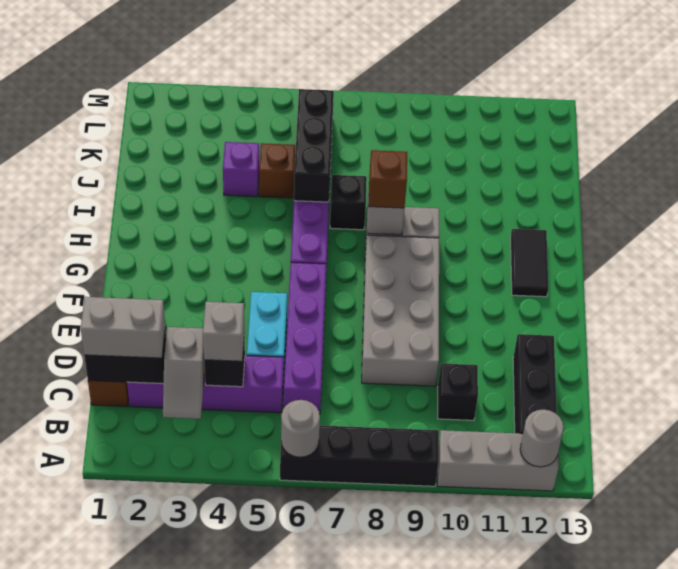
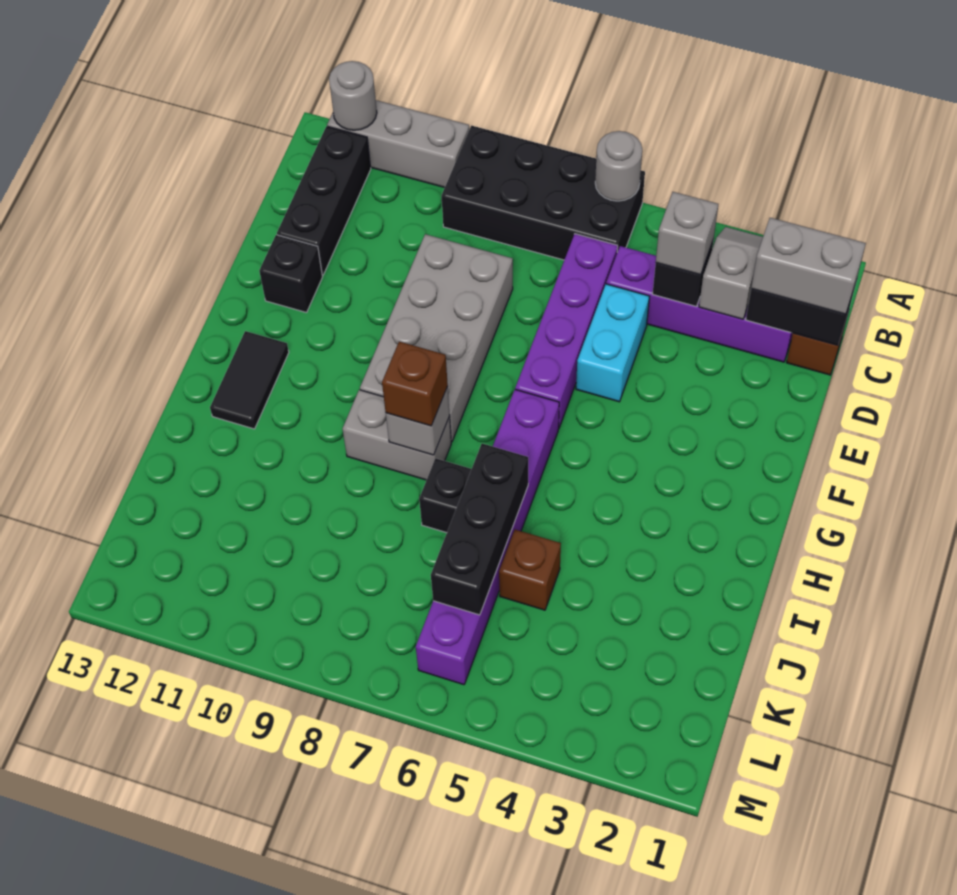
black 1x4 brick [280,425,439,486] -> black 2x4 brick [442,125,645,260]
black 1x1 brick [438,363,478,420] -> black 1x1 brick moved to [259,235,322,313]
purple 1x1 brick [223,142,259,197] -> none

